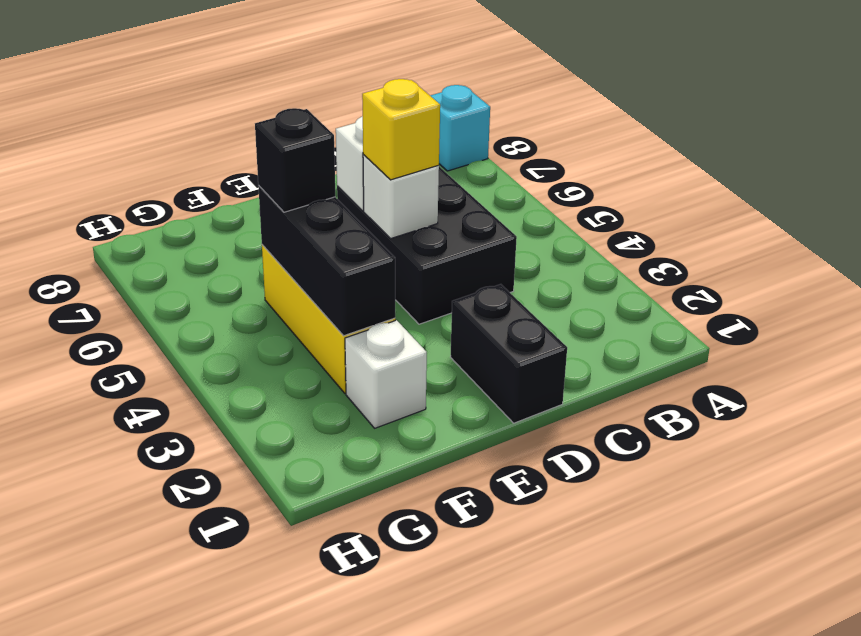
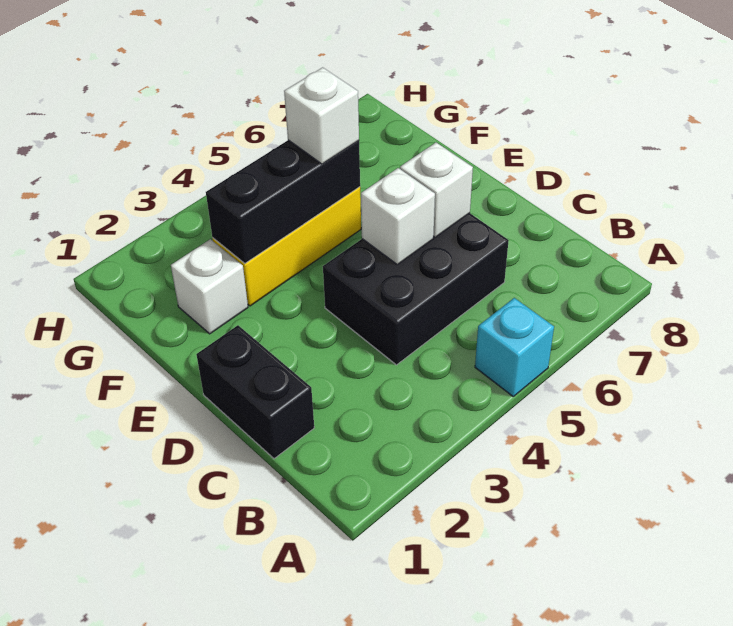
cyan 1x1 brick [430,85,490,171] -> cyan 1x1 brick moved to [475,298,554,396]
black 1x2 brick [451,284,567,423] -> black 1x2 brick turned to [196,325,314,459]
yellow 1x1 brick [362,79,440,180] -> none
black 1x1 brick [255,108,335,212] -> white 1x1 brick [284,67,359,164]

